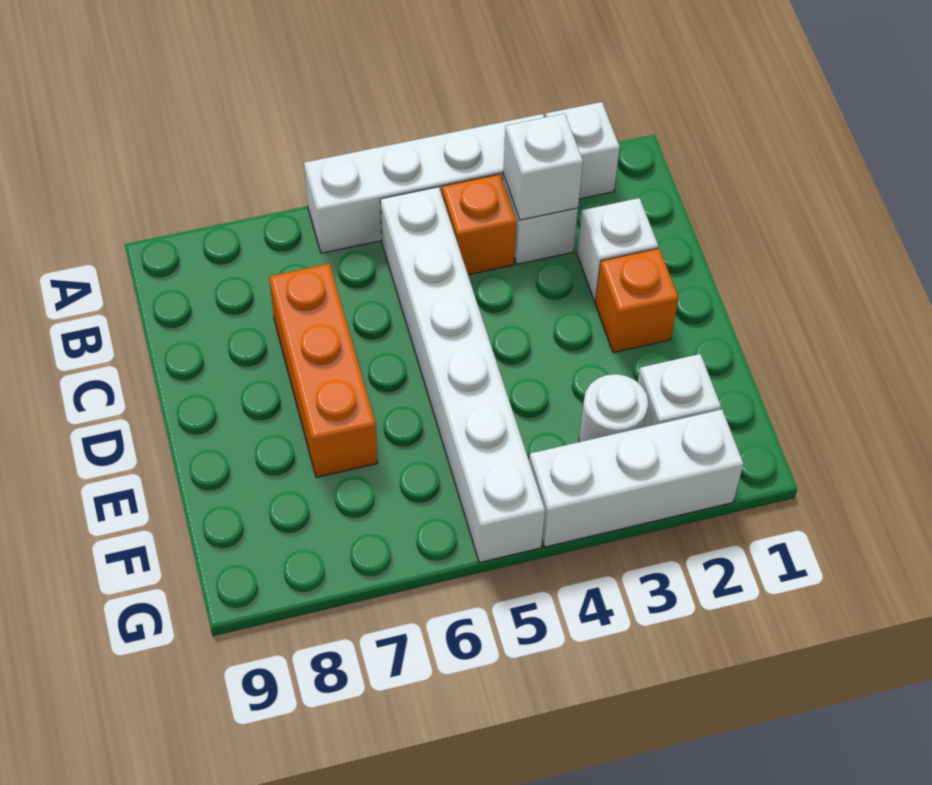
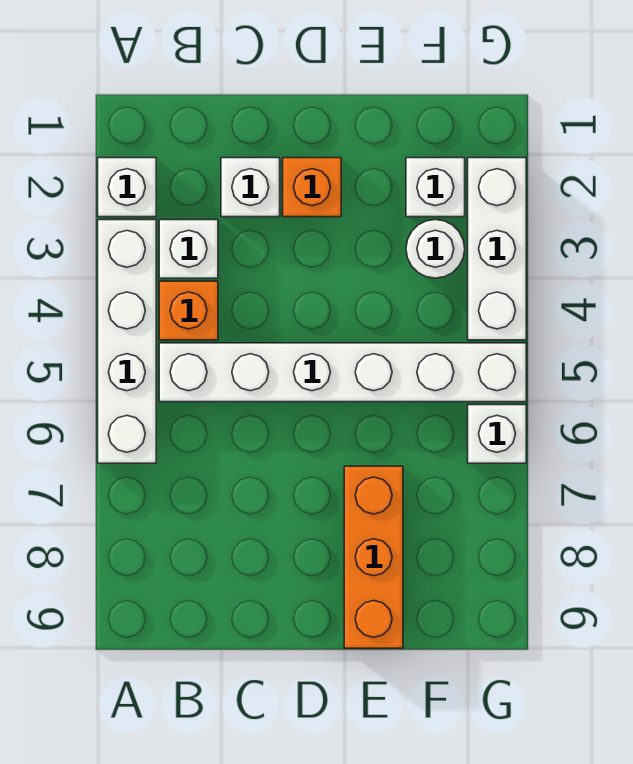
white 1x1 brick [503,114,583,220] -> white 1x1 brick moved to [468,405,526,463]
orange 1x3 brick [269,264,377,477] -> orange 1x3 brick turned to [344,466,403,648]

